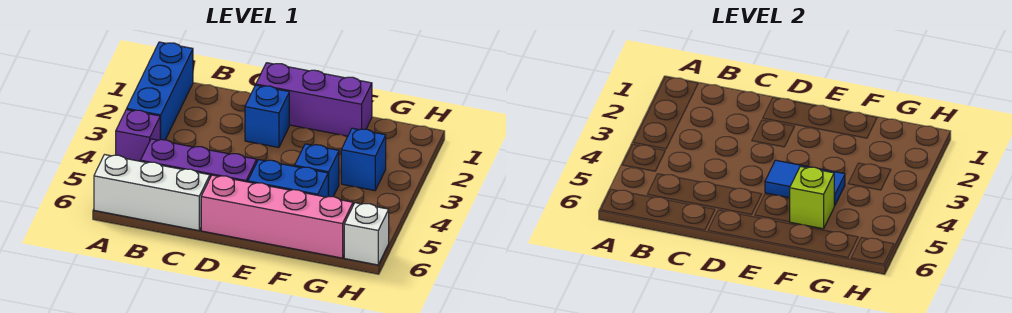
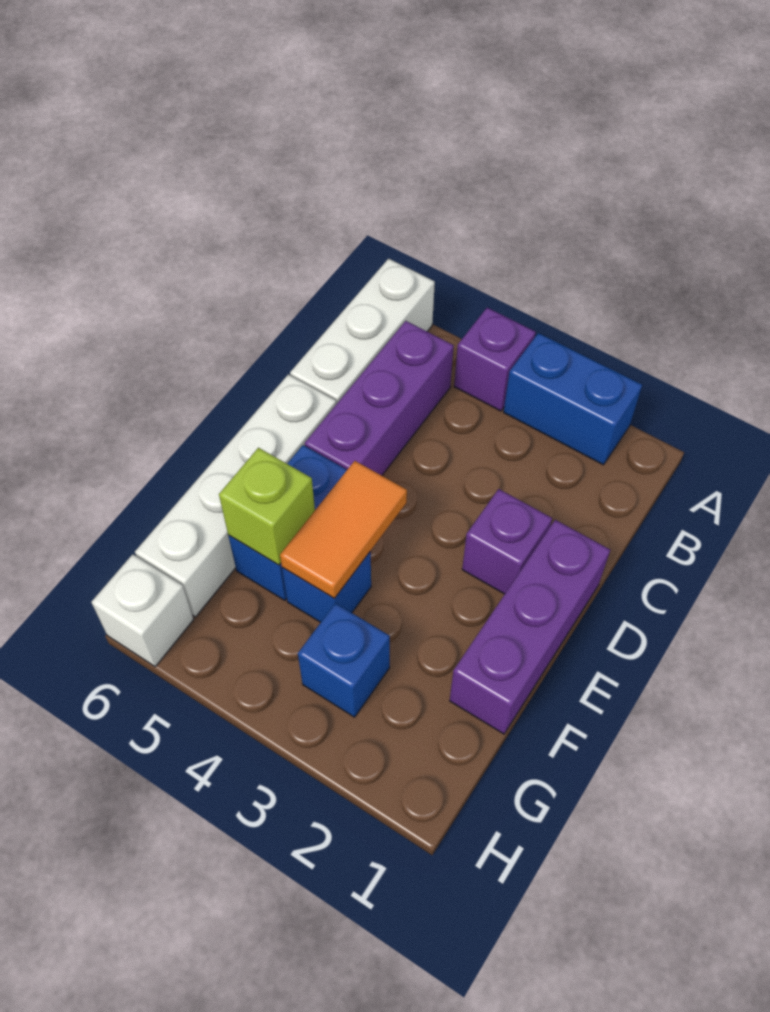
blue 1x3 brick [127,42,193,140] -> blue 1x2 brick [504,333,642,465]
blue 1x1 brick [245,85,289,148] -> purple 1x1 brick [462,489,552,594]
pink 1x4 brick [201,175,353,258] -> white 1x4 brick [135,374,336,617]
blue 1x2 tile [765,160,845,206] -> orange 1x2 tile [280,461,407,598]

